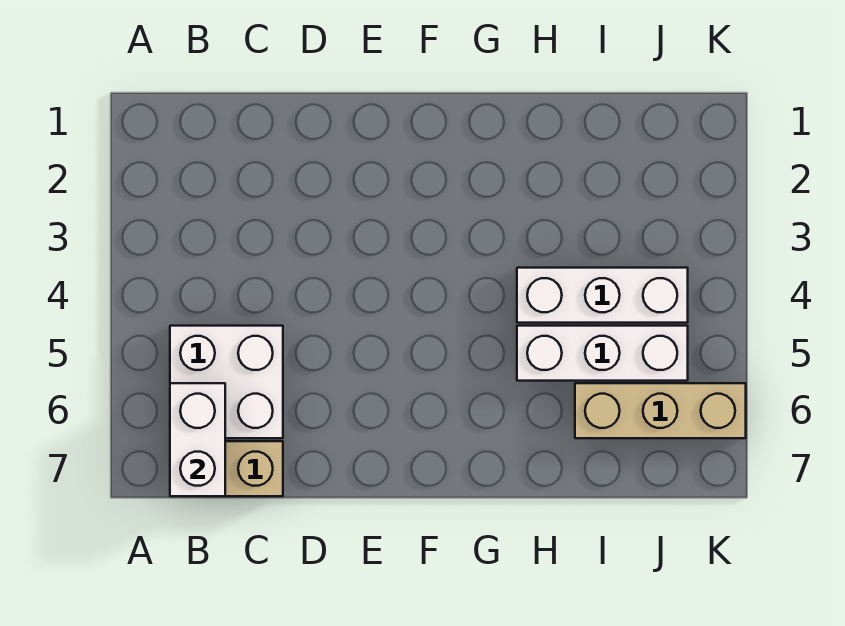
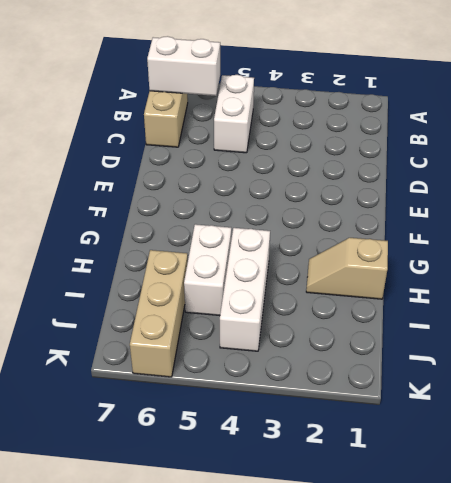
white 2x2 brick [170,326,283,438] -> white 1x2 brick [214,75,254,153]
none -> tan 1x2 slope [306,238,388,299]
white 1x3 brick [517,326,688,381] -> white 1x2 brick [184,224,231,315]

